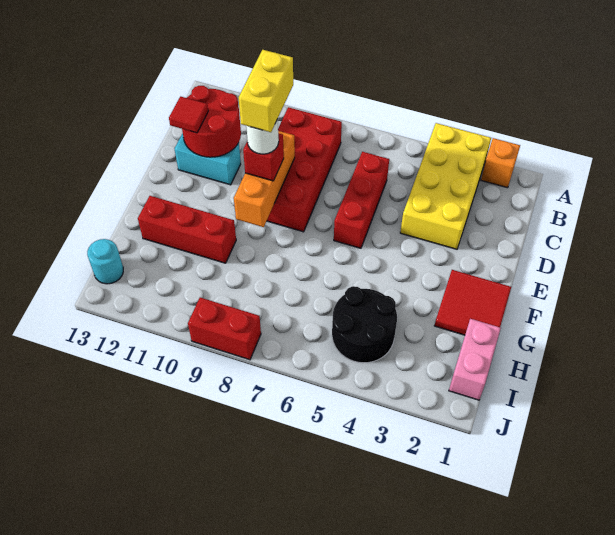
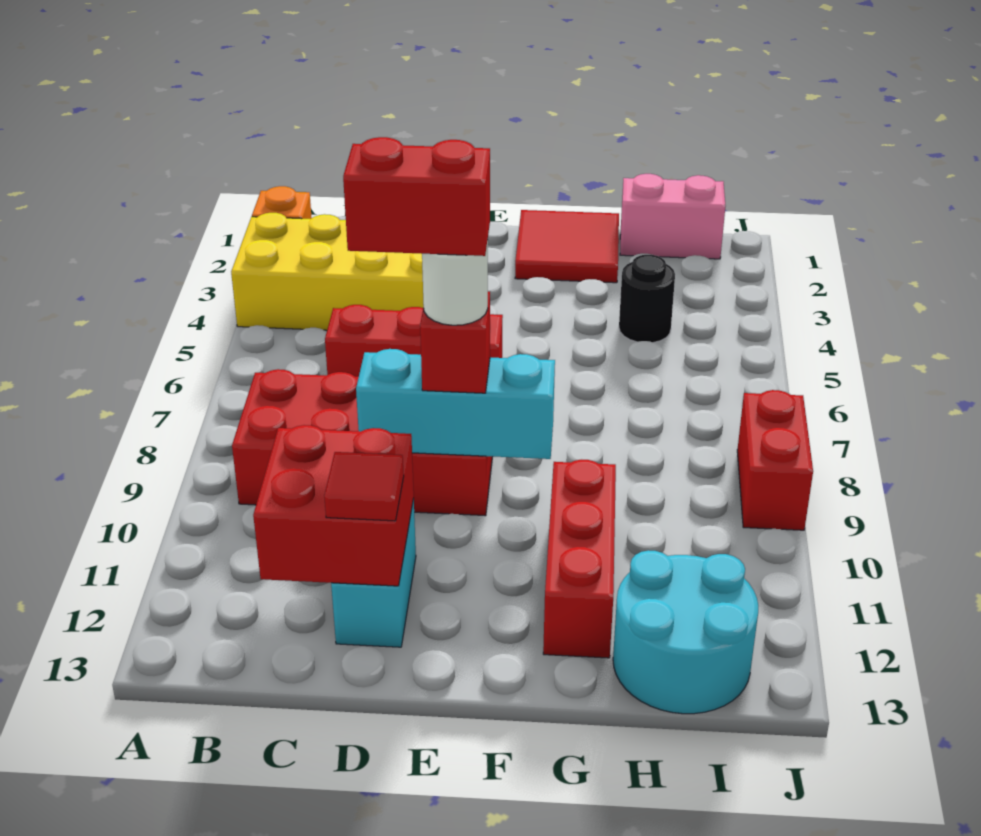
red 2x2 round brick [182,86,241,157] -> red 2x2 brick [253,425,414,586]
orange 1x3 brick [234,131,295,227] -> cyan 1x3 brick [356,349,555,459]
yellow 1x2 brick [239,50,293,132] -> red 1x2 brick [343,137,490,256]
black 2x2 round brick [332,286,397,363] -> black 1x1 round brick [619,255,675,342]
cyan 1x1 round brick [87,239,123,284] -> cyan 2x2 round brick [613,550,758,714]

